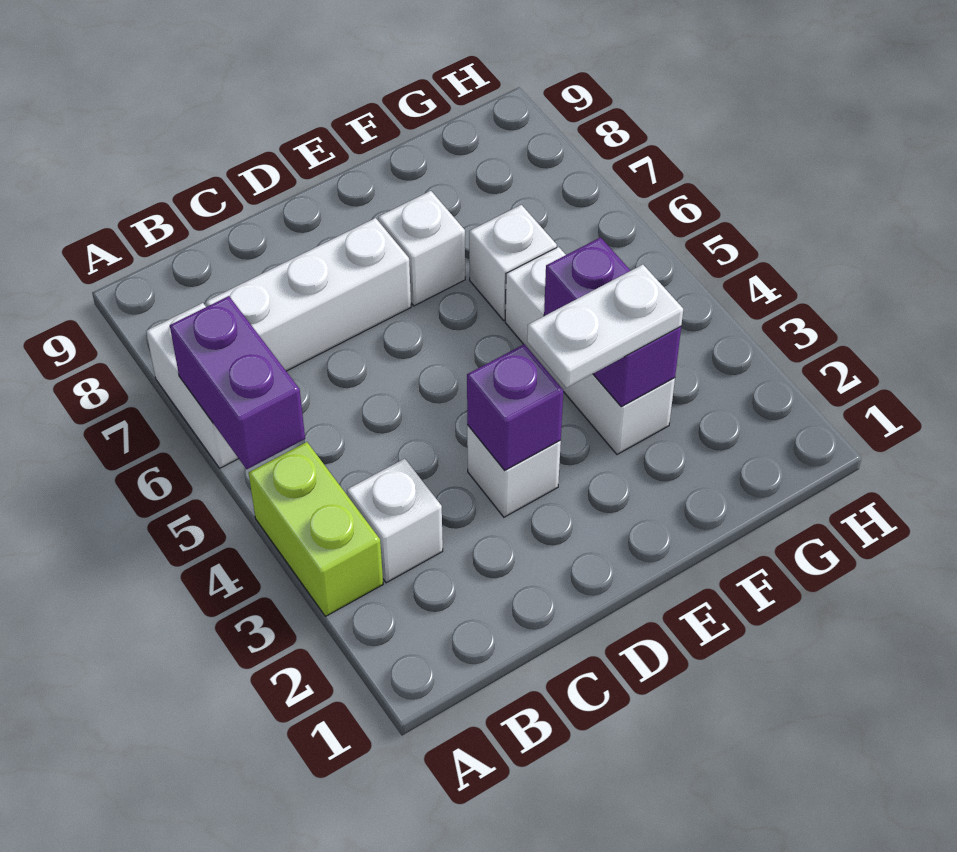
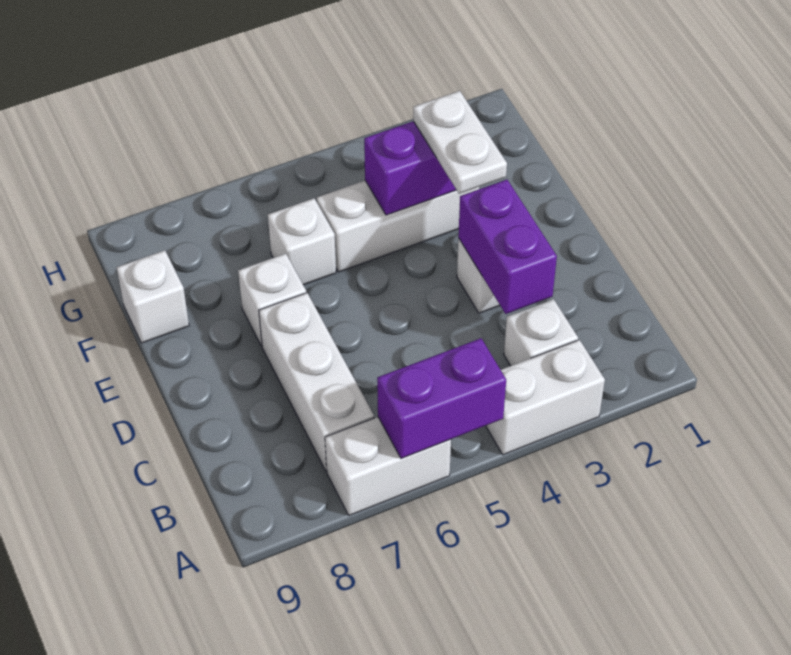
lime 1x2 brick [249,442,383,616] -> white 1x2 brick [486,340,605,455]
purple 1x1 brick [467,344,563,470] -> purple 1x2 brick [458,180,557,314]
none -> white 1x1 brick [116,250,189,343]

